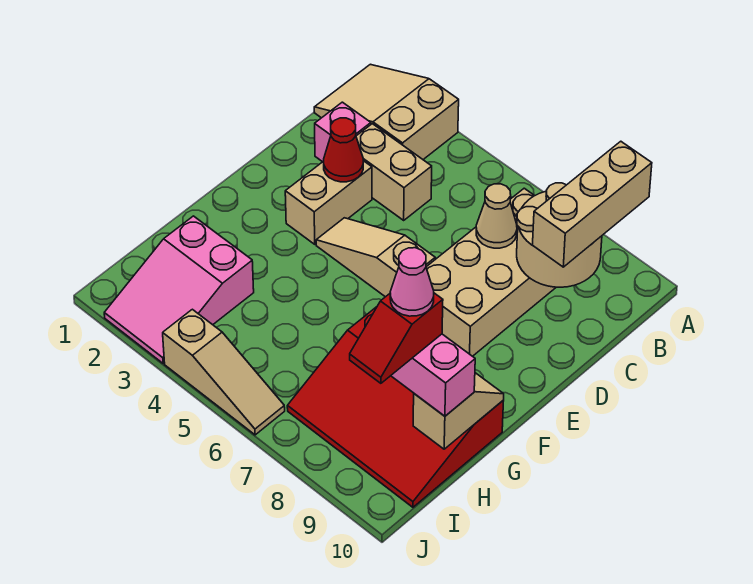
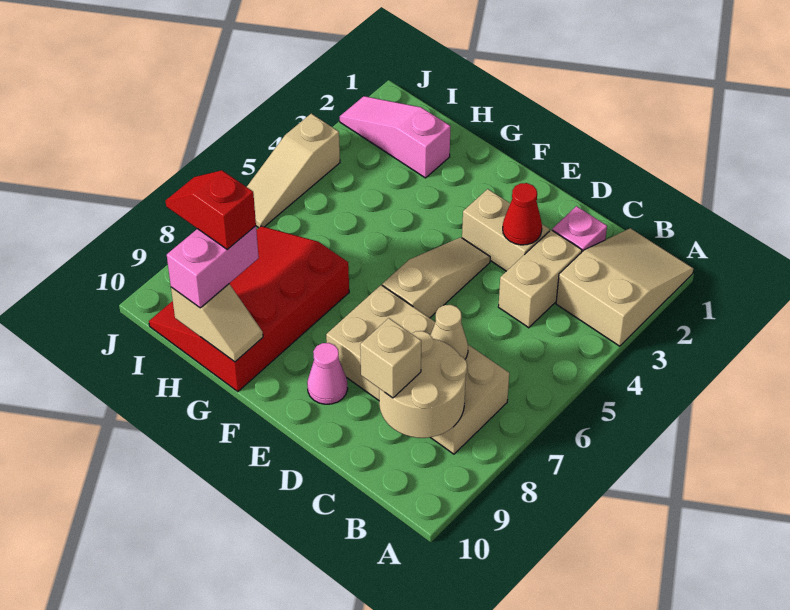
tan 1x3 brick [533,141,652,267] -> tan 1x1 brick [360,318,421,398]
pink 2x3 slope [104,216,254,363] -> pink 1x3 slope [340,96,451,178]
pink 1x1 cone [390,248,434,316] -> pink 1x1 cone moved to [307,343,348,404]

